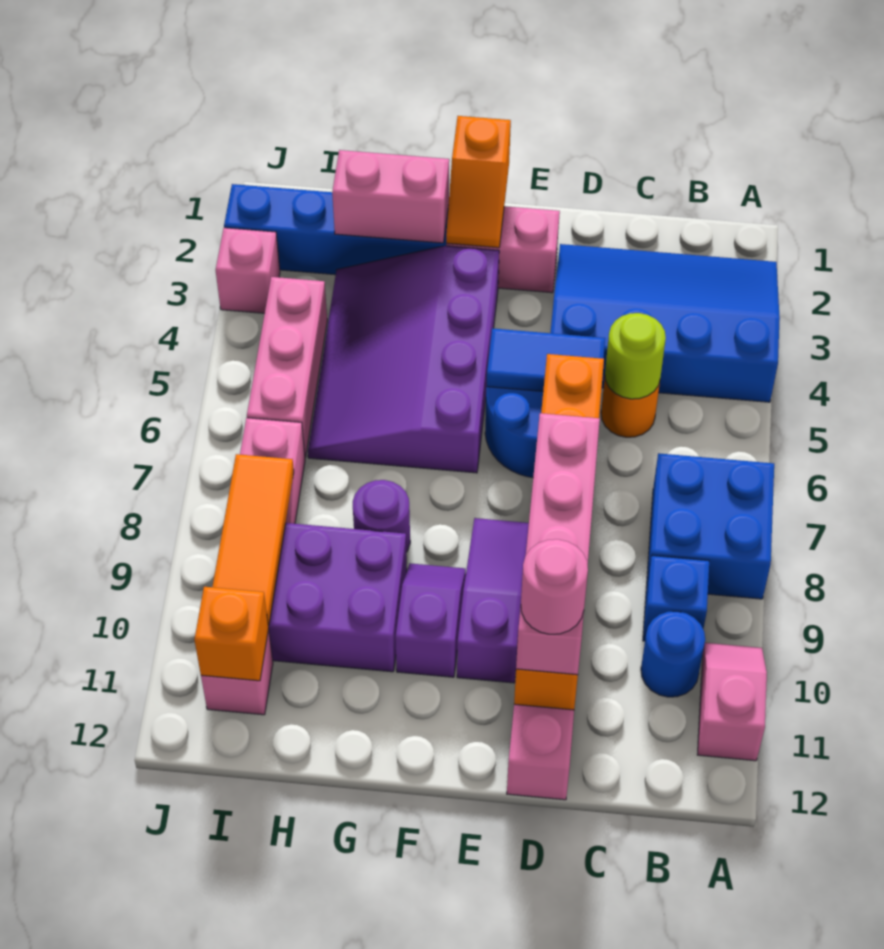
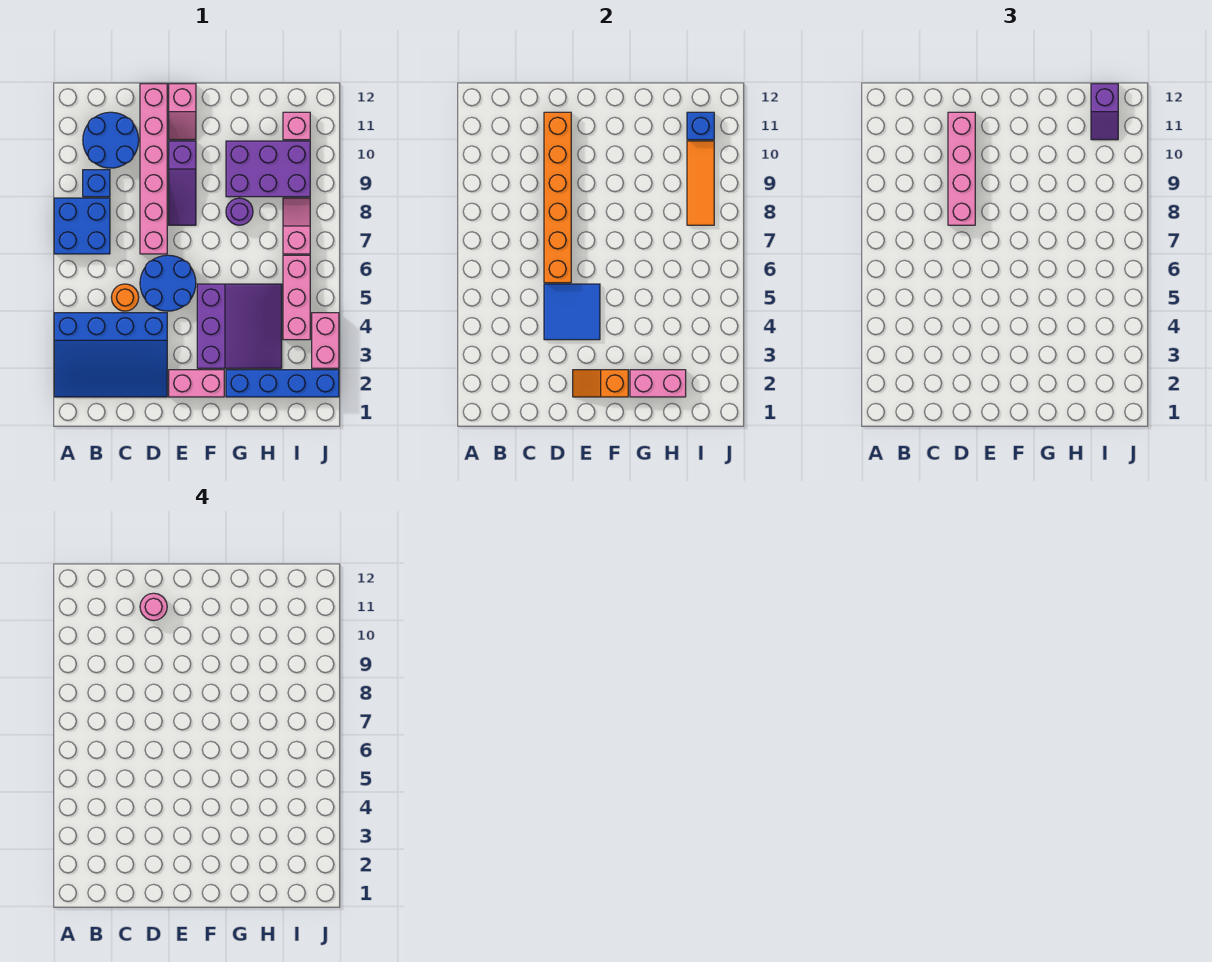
pink 1x2 slope [697,643,767,761] -> pink 1x2 slope moved to [169,84,196,140]
blue 1x1 round brick [641,611,705,697] -> blue 2x2 round brick [83,112,139,168]
lime 1x1 round brick [605,313,666,399] -> none
blue 1x2 tile [486,328,605,391] -> blue 2x2 tile [544,284,600,340]
orange 1x2 slope [446,116,511,248] -> orange 1x2 slope turned to [573,370,628,397]
purple 3x4 slope [308,246,499,473] -> purple 3x3 slope [197,284,282,368]
purple 1x2 slope [395,563,466,677] -> purple 1x2 slope moved to [1091,84,1118,140]
orange 1x1 brick [194,587,269,681] -> blue 1x1 brick [687,112,714,140]
pink 1x1 brick [216,228,280,313] -> pink 1x2 brick [312,313,339,368]

